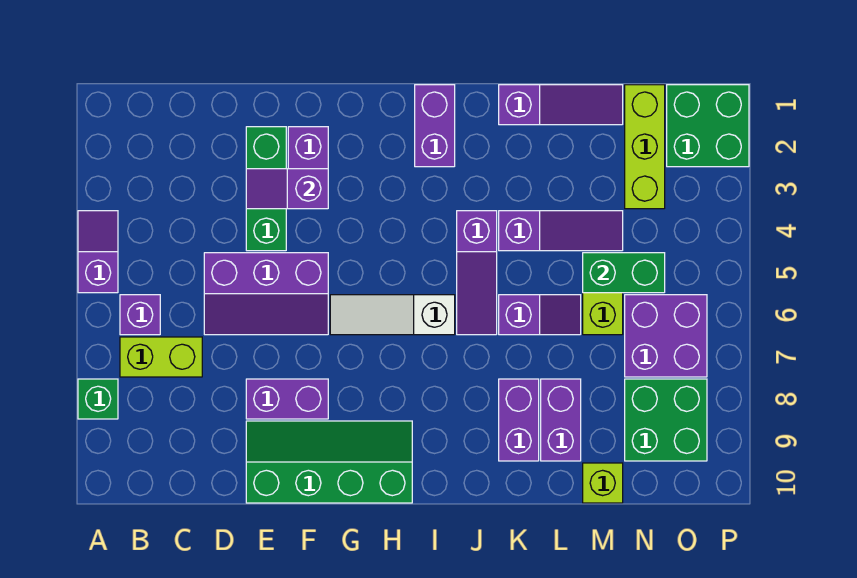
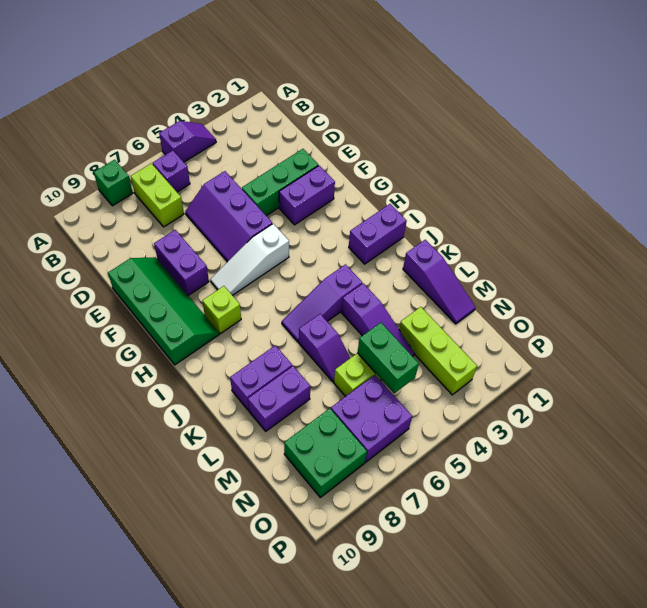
purple 1x2 slope [246,169,328,209] -> none
white 1x3 slope [330,295,455,335] -> white 1x3 slope turned to [210,224,289,295]
lime 1x1 brick [583,463,623,503] -> lime 1x1 brick moved to [202,286,241,334]
lime 1x3 brick [625,85,665,209] -> lime 1x3 brick turned to [399,307,477,395]
green 2x2 brick [667,85,749,167] -> none

